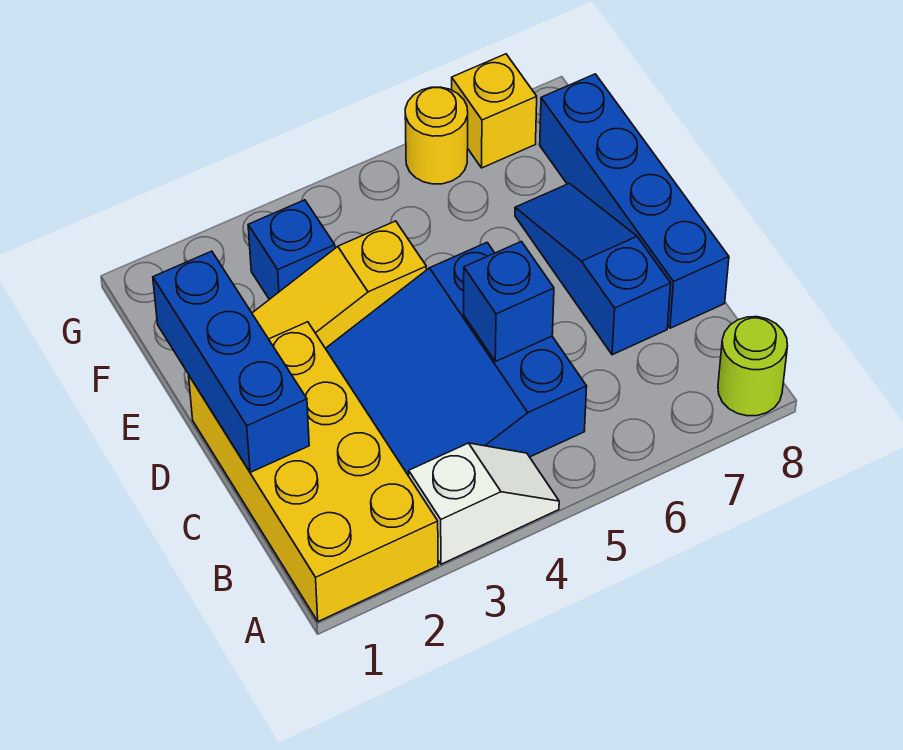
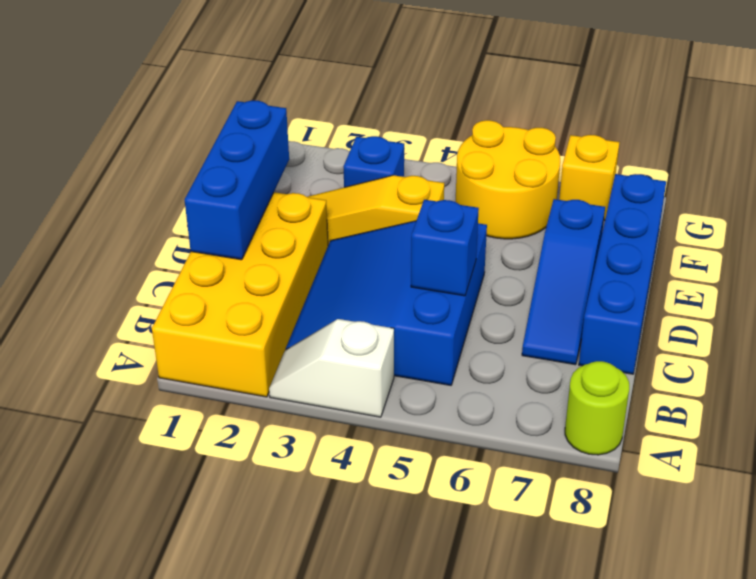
white 1x2 slope [409,443,559,564] -> white 1x2 slope turned to [269,319,394,417]
blue 1x3 slope [515,183,671,355] -> blue 1x3 slope turned to [522,199,605,365]
yellow 1x1 round brick [405,87,468,184] -> yellow 2x2 round brick [456,120,560,239]

